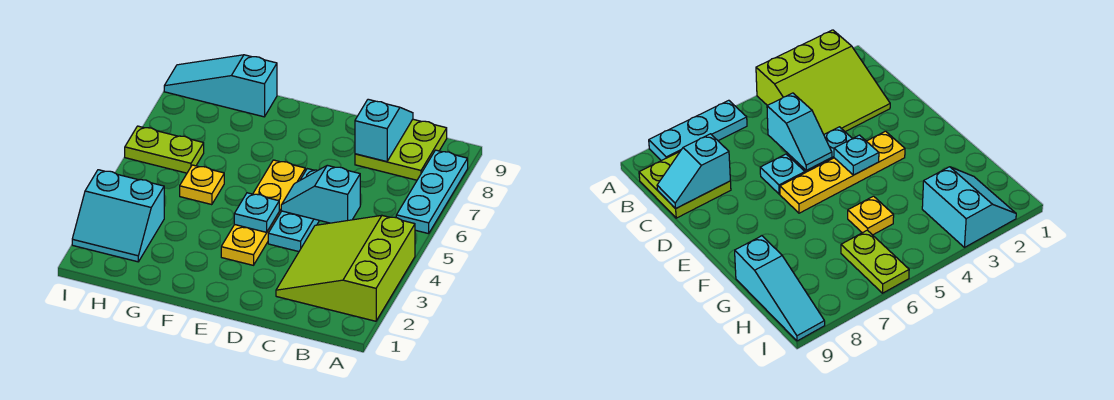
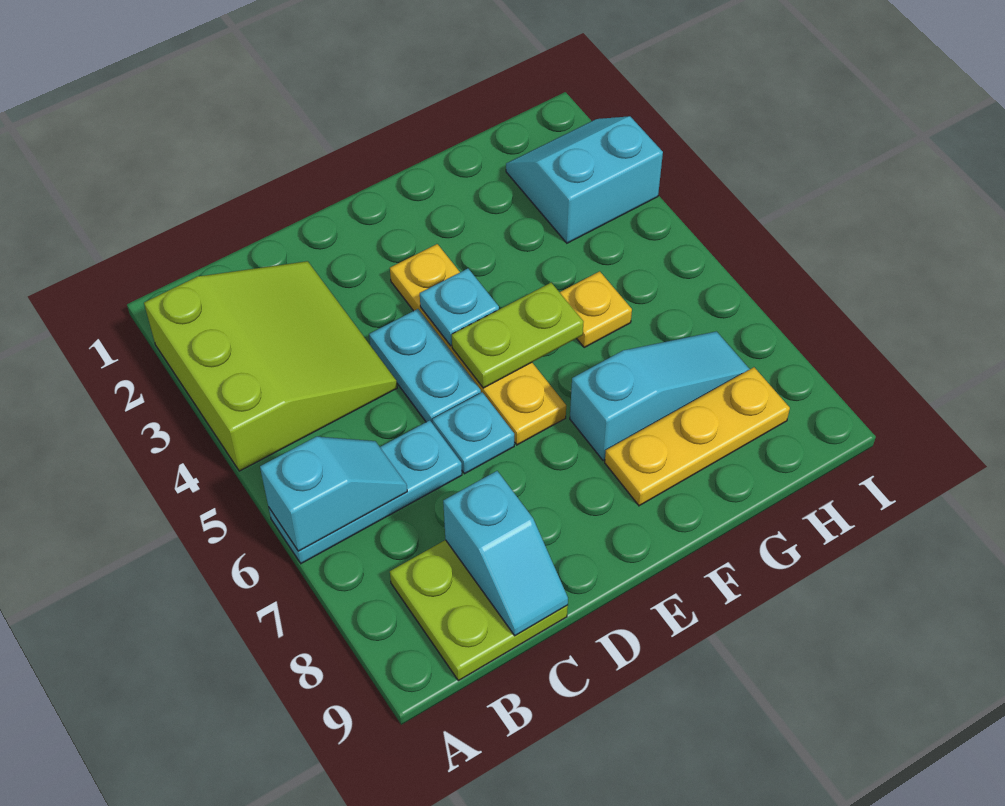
cyan 1x3 plate [396,150,468,234] -> cyan 1x3 plate turned to [269,420,462,563]
cyan 1x2 slope [281,165,360,223] -> cyan 1x2 slope moved to [260,437,407,551]
none -> yellow 1x3 plate [605,367,790,506]
cyan 1x3 slope [164,55,277,117] -> cyan 1x3 slope moved to [570,331,750,461]
lime 1x2 plate [125,126,204,173] -> lime 1x2 plate moved to [452,283,583,388]

